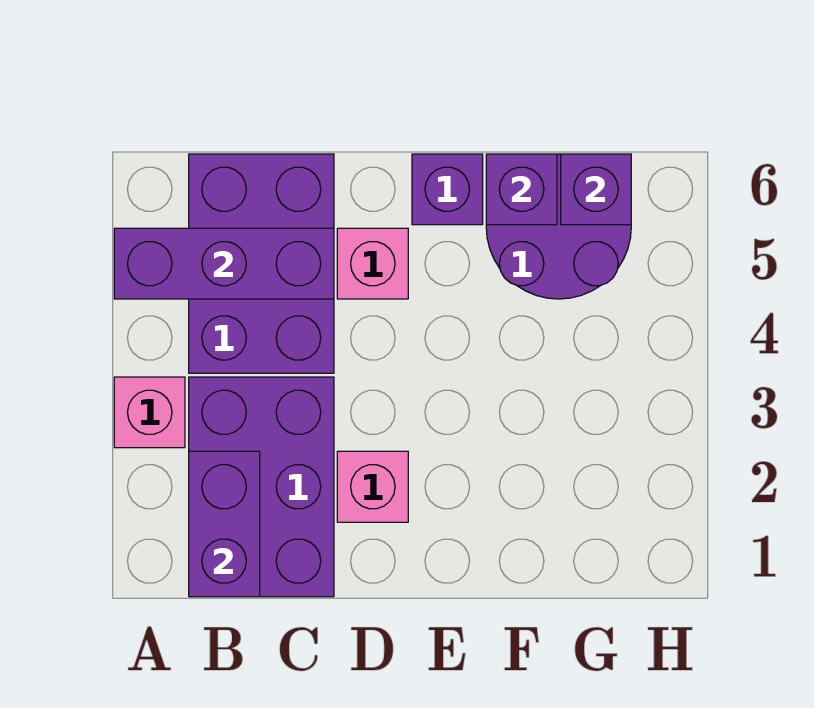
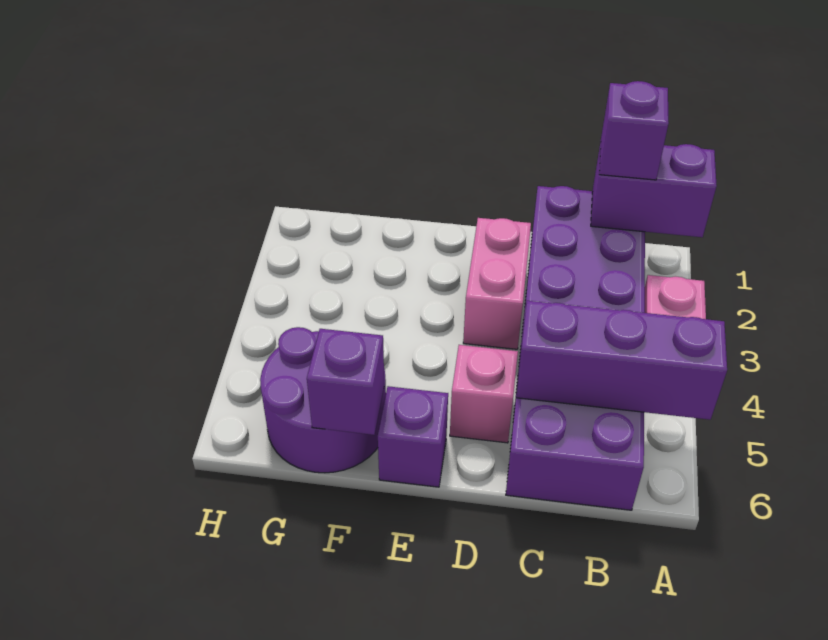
purple 1x2 brick [189,451,260,597] -> purple 1x2 brick turned to [591,142,717,237]
pink 1x1 brick [337,451,408,522] -> pink 1x2 brick [463,218,531,349]
purple 1x1 brick [561,154,631,225] -> purple 1x1 brick moved to [599,81,669,180]

